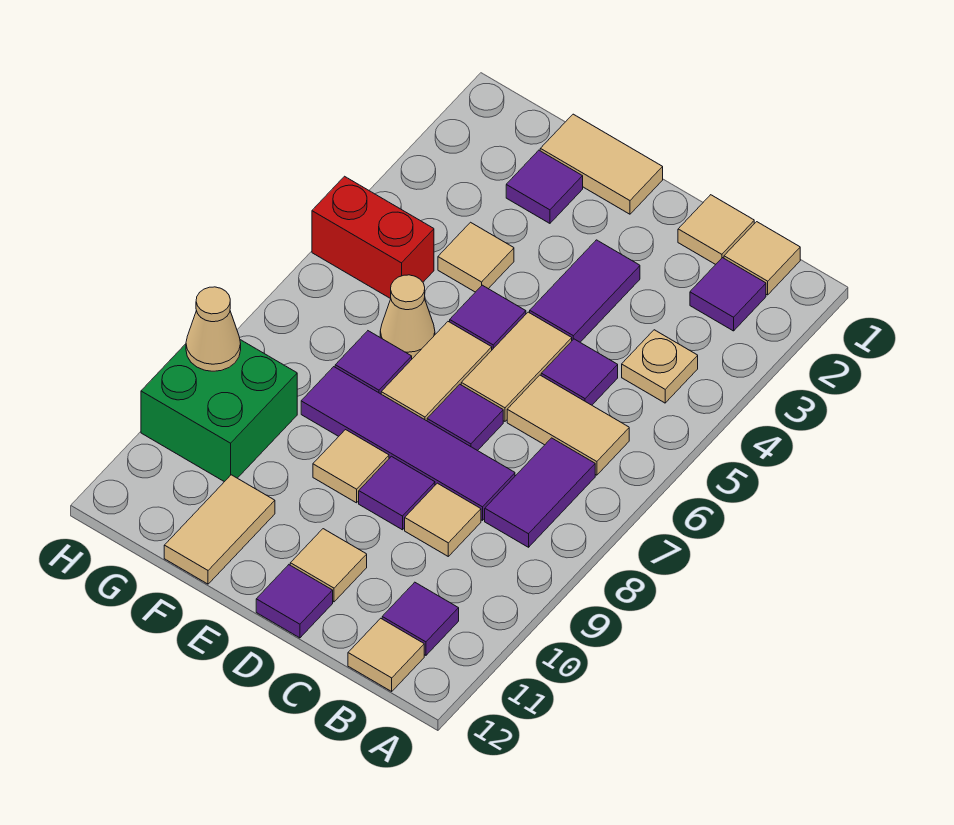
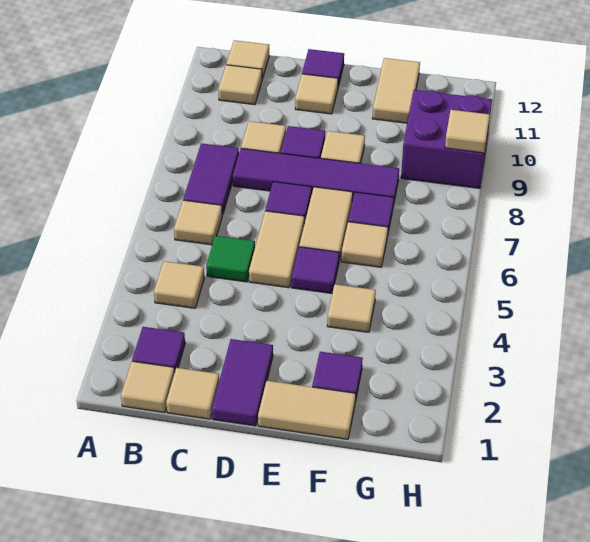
tan 1x1 plate [622,330,698,403] -> tan 1x1 tile [154,261,204,308]
tan 1x2 tile [507,375,629,475] -> tan 1x1 tile [174,200,222,245]
purple 1x1 tile [382,582,459,655] -> tan 1x1 tile [218,65,262,105]
purple 1x1 tile [541,339,618,405] -> green 1x1 tile [206,236,255,282]
purple 1x2 tile [530,240,640,342] -> purple 1x2 tile moved to [212,339,273,426]
tan 1x1 cone [380,275,435,359] -> tan 1x1 tile [341,222,388,267]
red 1x2 brick [312,176,434,299] -> none
green 2x2 brick [141,340,297,482] -> purple 2x2 brick [401,90,492,188]
tan 1x1 cone [186,287,241,371] -> tan 1x1 tile [445,110,490,153]

